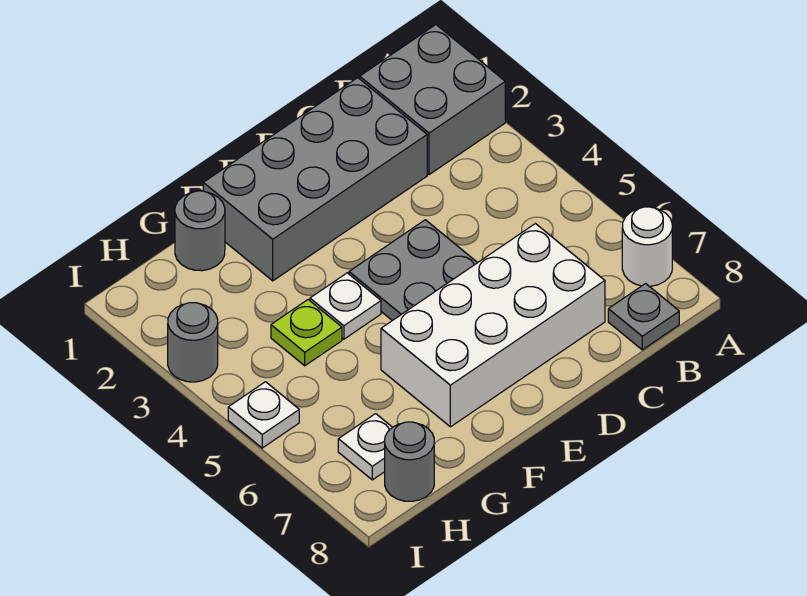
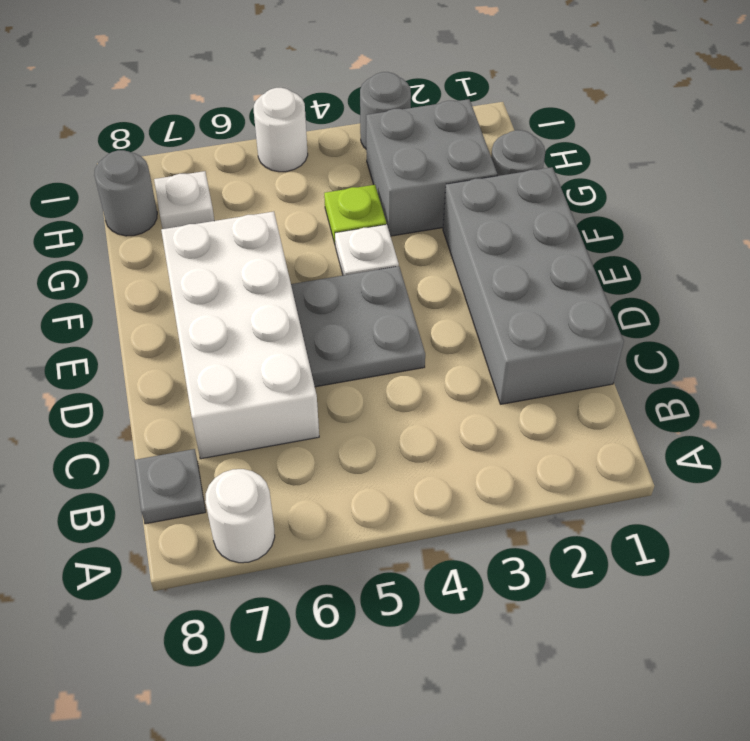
grey 2x2 brick [360,25,505,175] -> grey 2x2 brick moved to [366,99,497,236]
white 1x1 plate [228,382,299,448] -> white 1x1 round brick [254,88,308,172]

